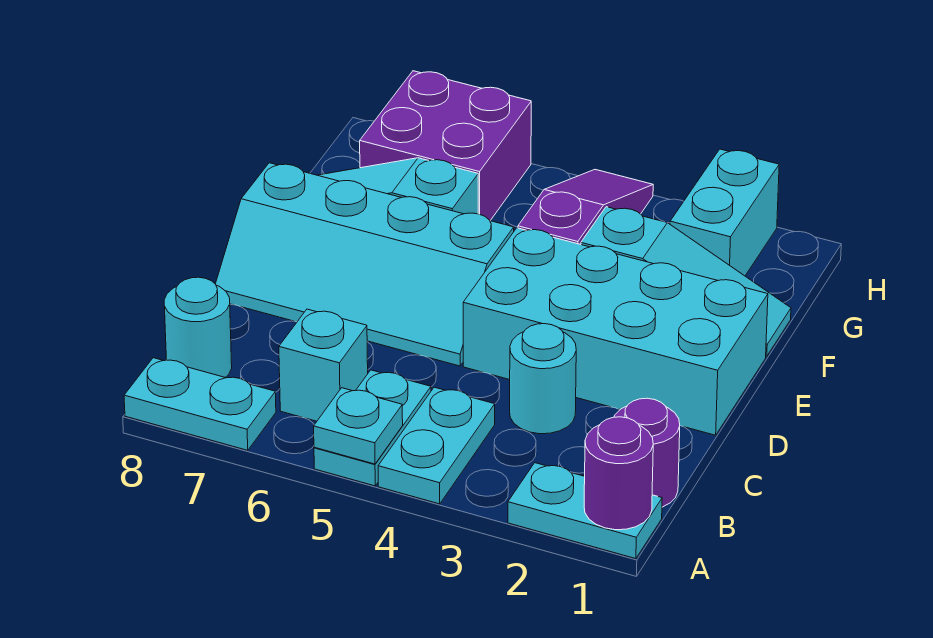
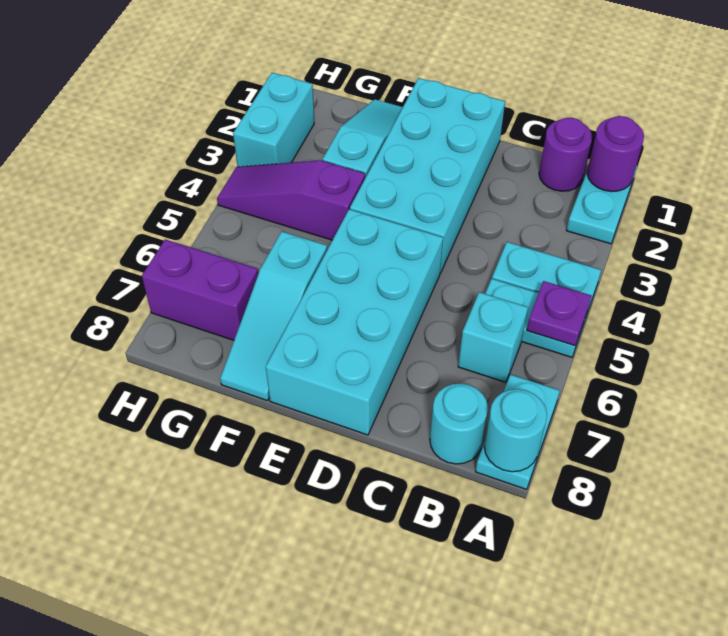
cyan 1x1 plate [314,388,403,464] -> purple 1x1 plate [527,281,591,345]
cyan 1x1 round brick [510,324,576,434] -> cyan 1x1 round brick moved to [484,389,547,472]
cyan 2x4 slope [216,163,514,366] -> cyan 2x4 brick [266,209,443,435]
cyan 1x2 brick [670,149,779,276] -> cyan 1x2 brick turned to [233,73,314,167]
purple 2x2 brick [360,71,531,220] -> purple 1x2 brick [142,239,258,340]

